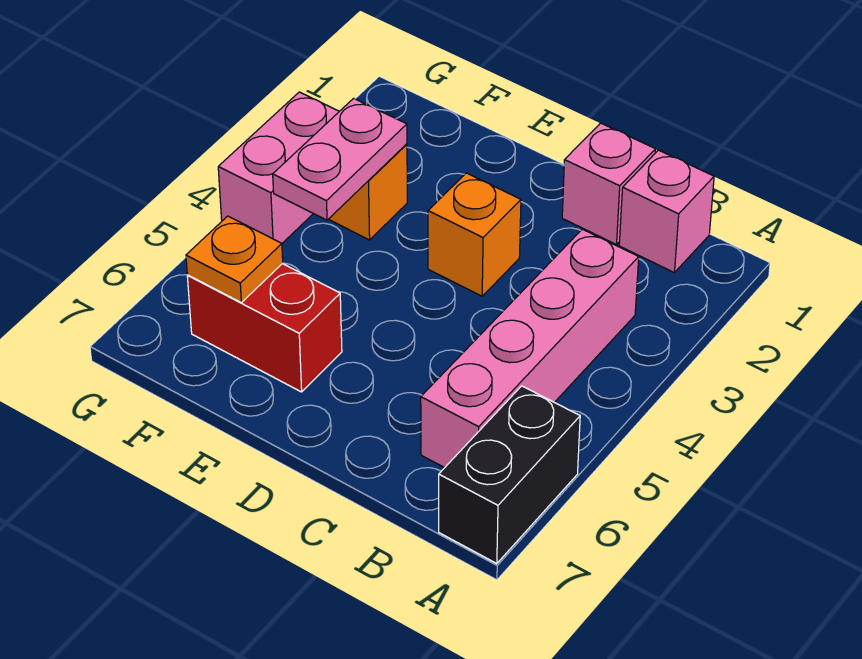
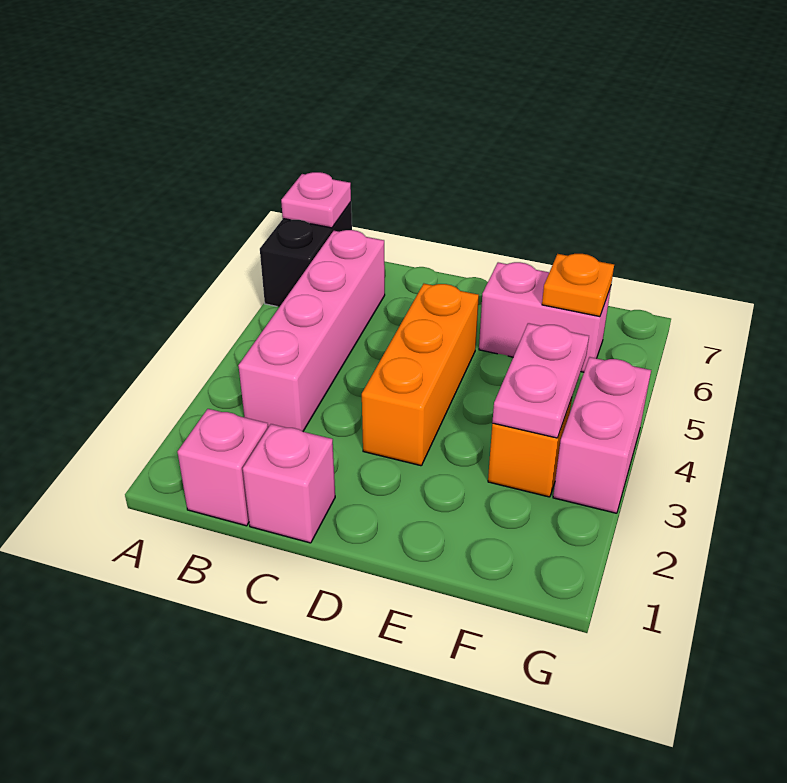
none -> pink 1x1 plate [281,172,351,228]
orange 1x1 brick [428,173,521,296] -> orange 1x3 brick [362,284,479,466]
red 1x2 brick [187,264,342,392] -> pink 1x2 brick [479,262,611,372]

